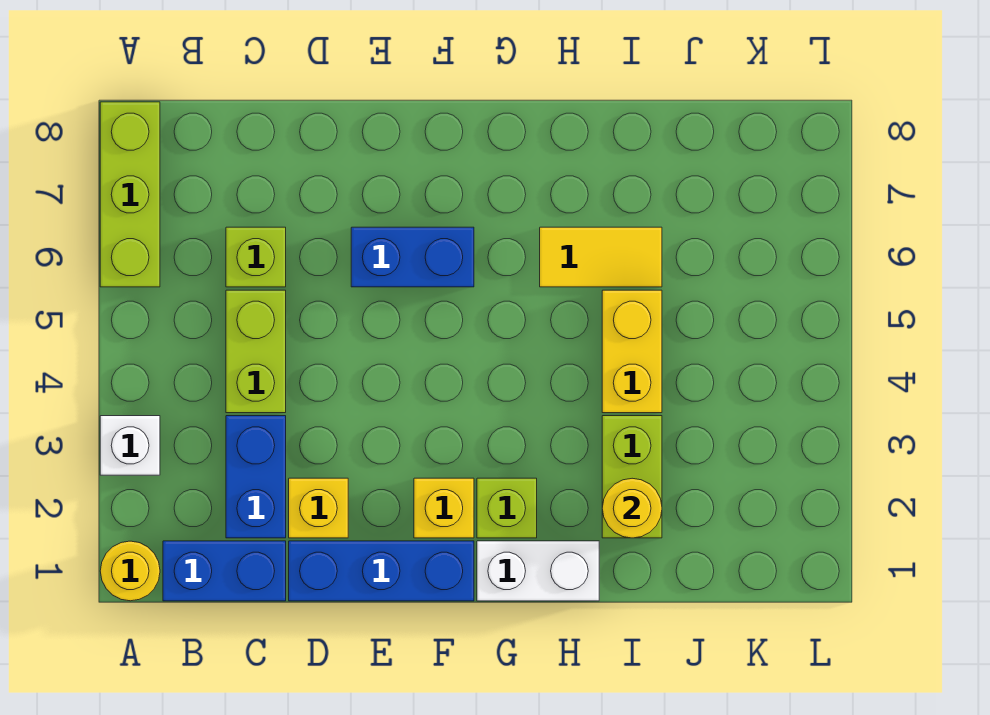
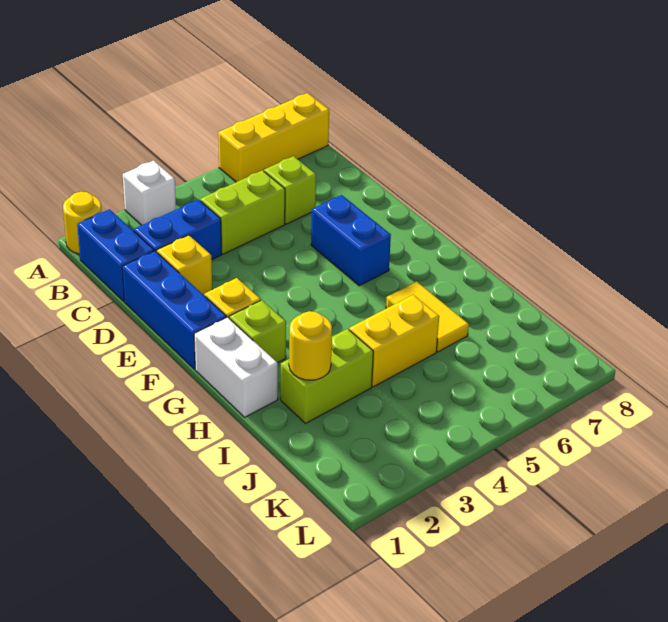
lime 1x3 brick [100,102,160,287] -> yellow 1x3 brick [218,93,329,182]

